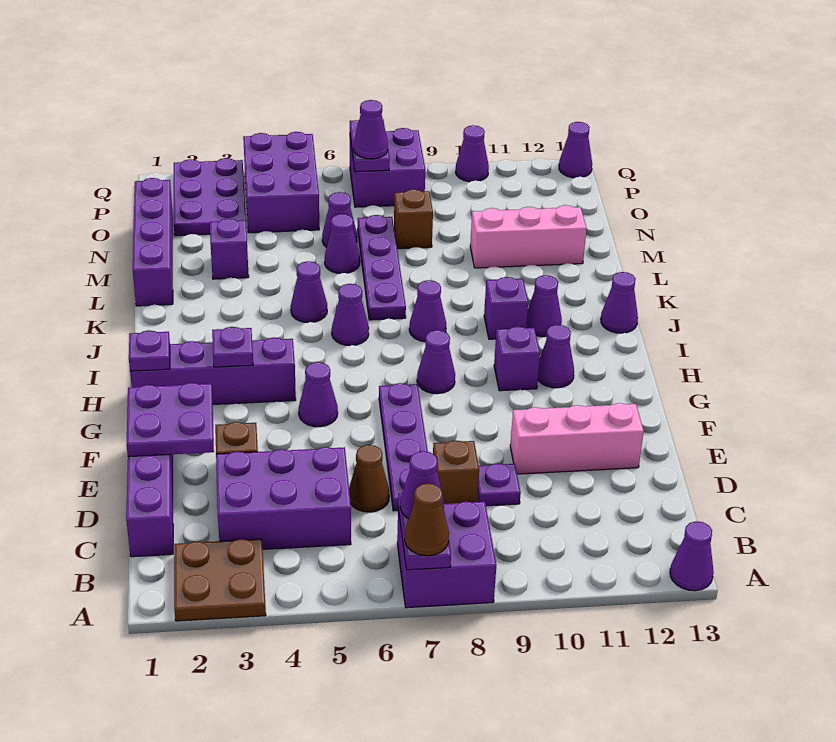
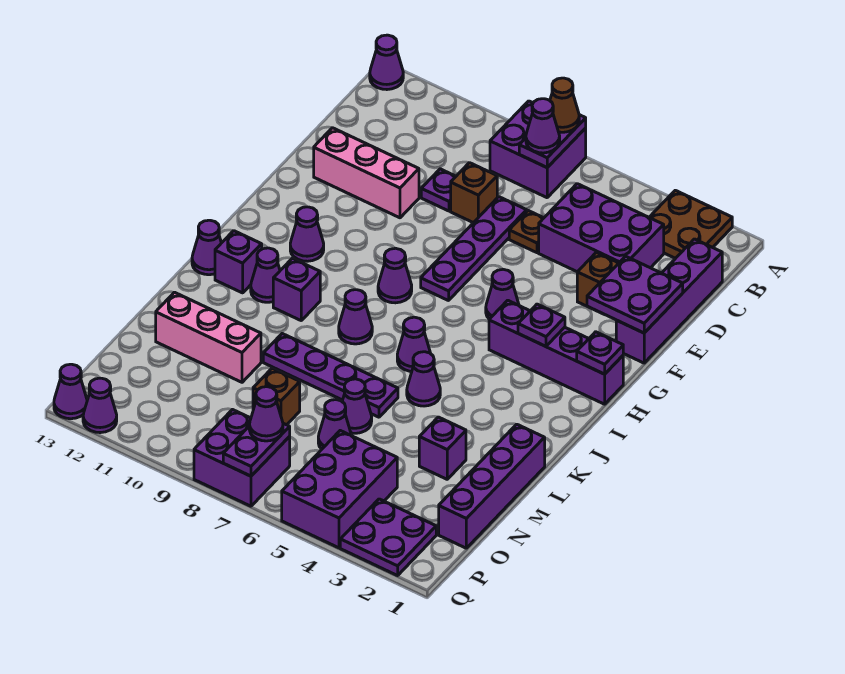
brown 1x1 cone [349,445,389,512] -> brown 1x1 plate [509,211,543,253]
purple 1x1 brick [494,327,540,391] -> purple 1x1 brick moved to [215,231,262,293]
purple 1x4 plate [358,215,406,320] -> purple 1x4 plate turned to [263,334,398,417]
purple 2x3 plate [174,158,246,236] -> purple 2x2 plate [340,499,436,576]
purple 1x1 cone [456,125,489,182] -> purple 1x1 cone moved to [83,378,117,433]

